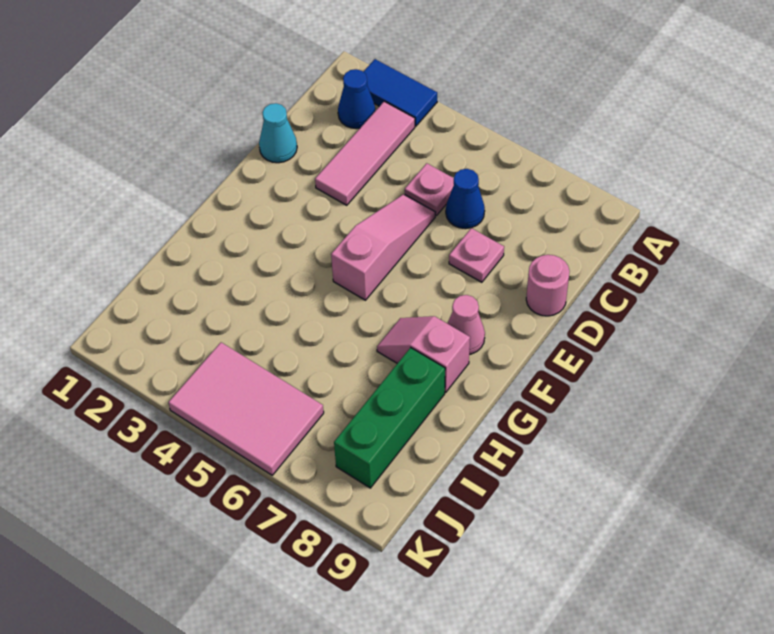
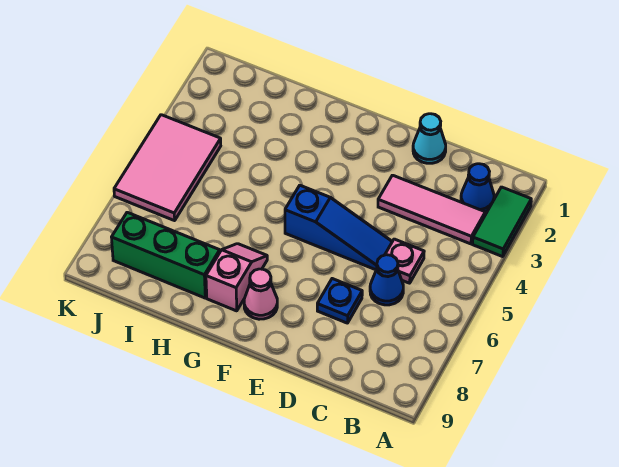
blue 1x2 tile [363,59,437,126] -> green 1x2 tile [473,187,531,257]
pink 1x3 slope [331,194,436,300] -> blue 1x3 slope [285,185,392,270]
pink 1x1 plate [449,228,504,282] -> blue 1x1 plate [317,279,362,323]
pink 1x1 round brick [526,255,570,316] -> none

